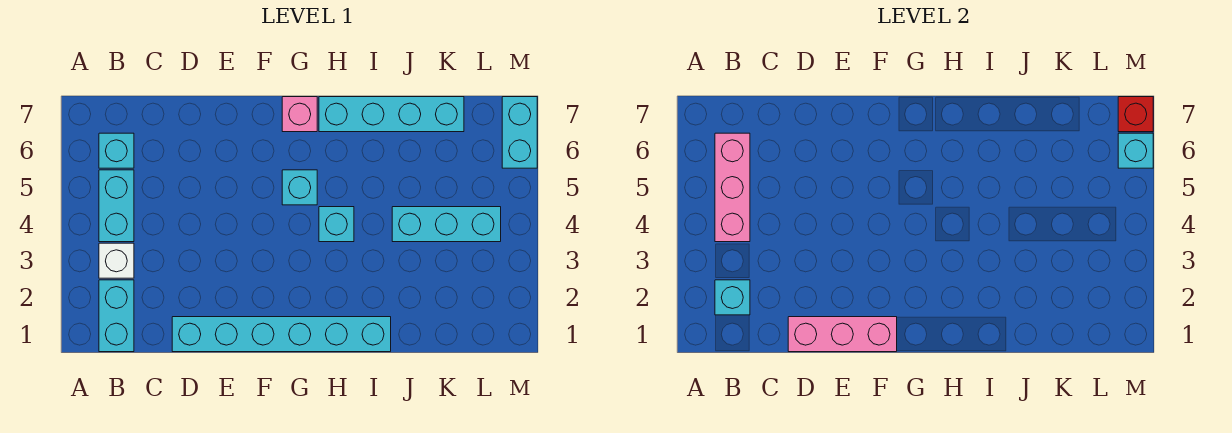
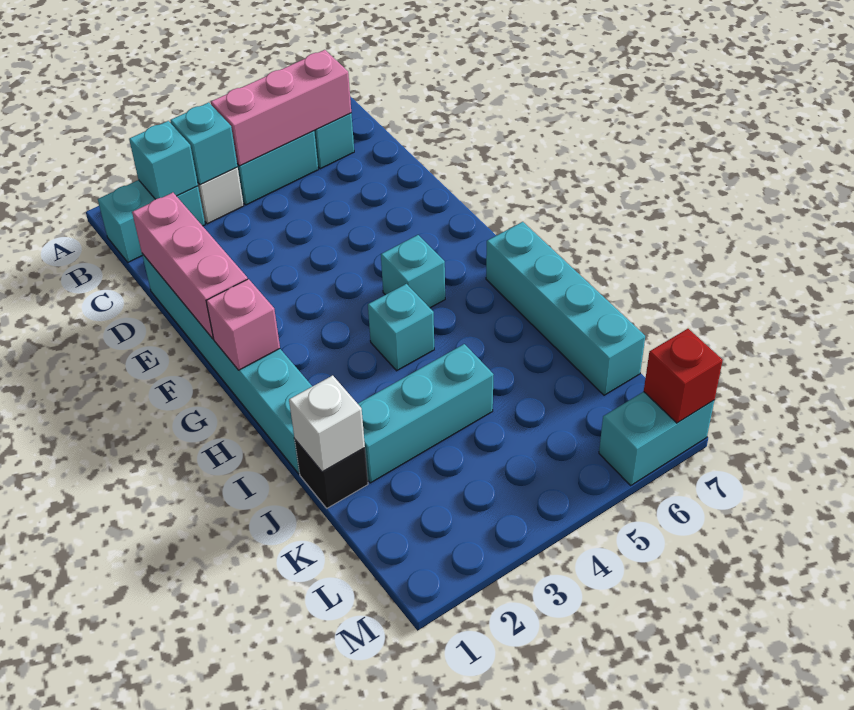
pink 1x1 brick [282,97,317,132] -> pink 1x1 brick moved to [206,279,280,370]
none -> black 1x1 brick [295,440,368,508]
none -> white 1x1 brick [289,375,365,472]
cyan 1x3 brick [392,207,501,242] -> cyan 1x3 brick turned to [358,344,494,483]
cyan 1x1 brick [1118,133,1153,168] -> cyan 1x1 brick moved to [170,102,238,185]

